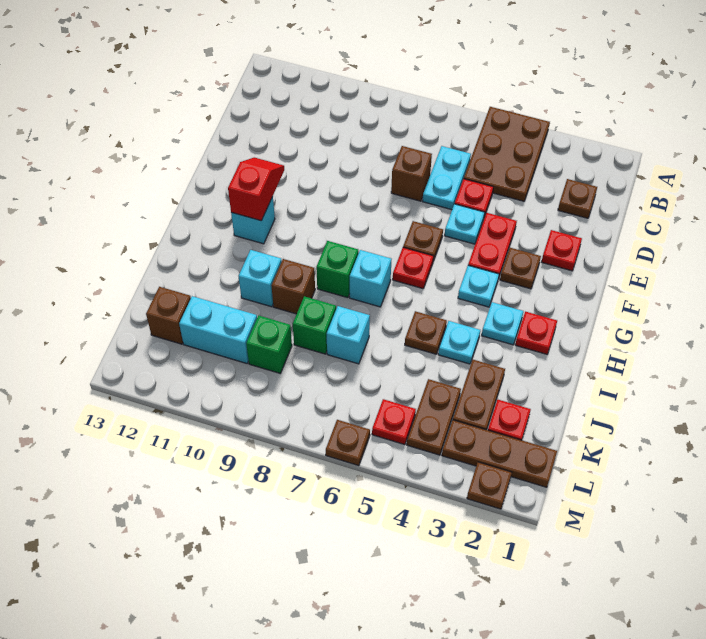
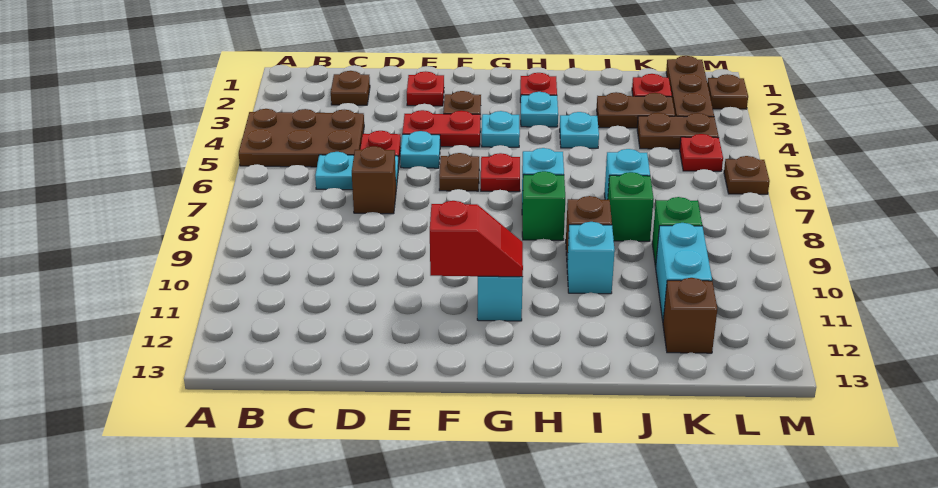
red 1x2 slope [228,158,284,221] -> red 1x2 slope turned to [430,201,523,277]
brown 1x1 plate [405,311,447,354] -> none

